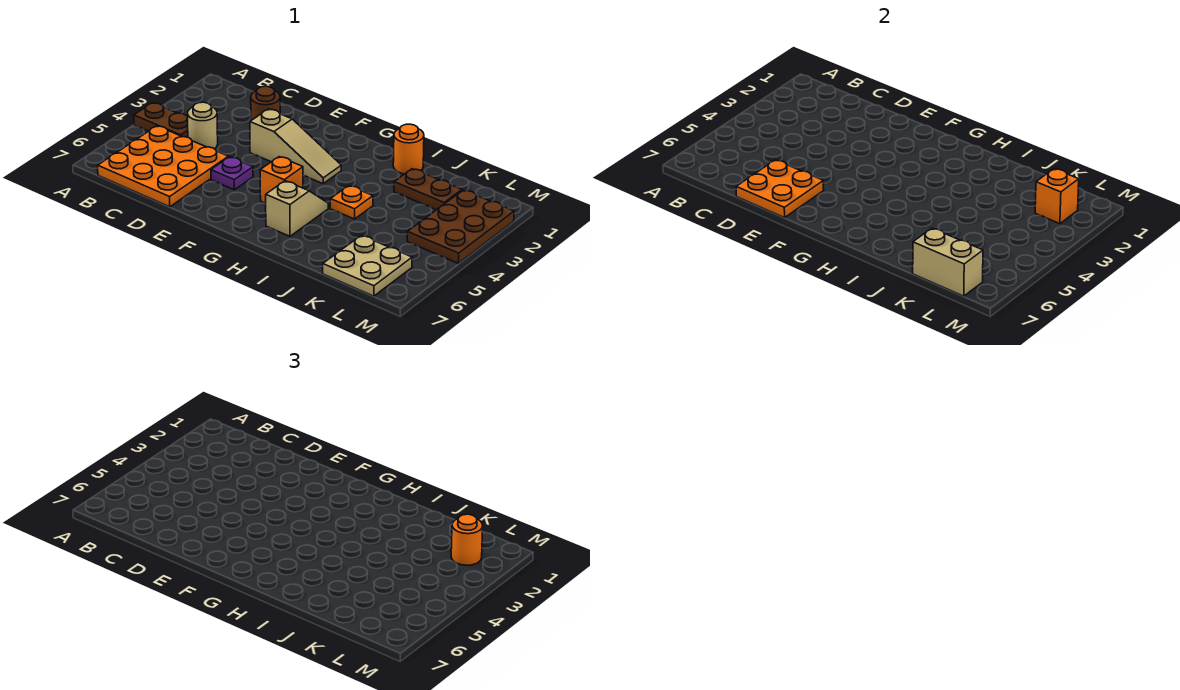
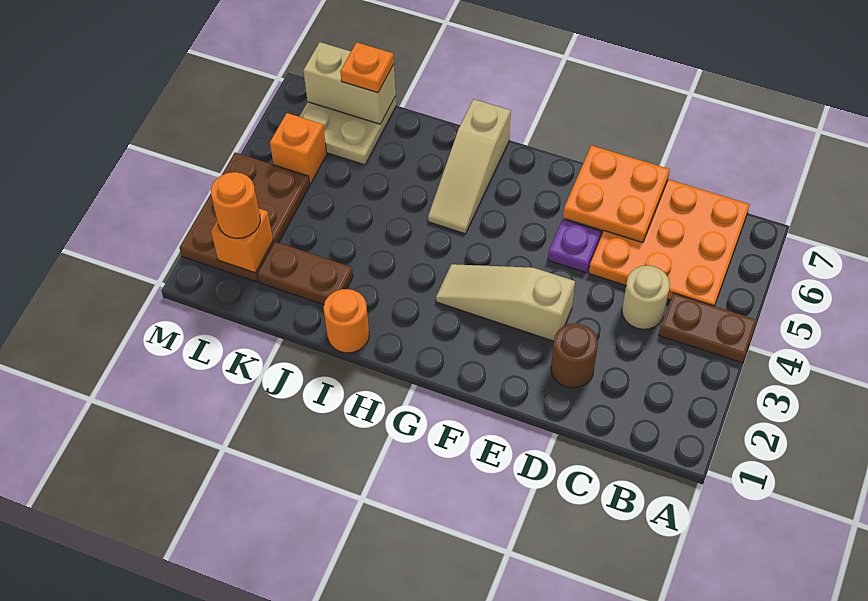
orange 1x1 brick [260,157,303,203] -> orange 1x1 brick moved to [270,113,327,184]
tan 1x2 slope [265,181,328,236] -> tan 1x3 slope [428,99,511,234]
orange 1x1 plate [330,186,373,219] -> orange 1x1 plate moved to [340,42,394,93]

